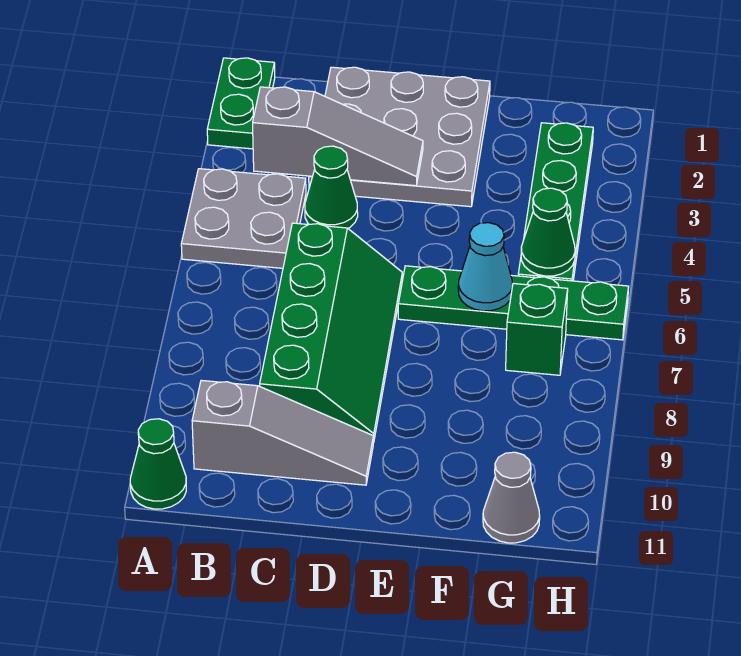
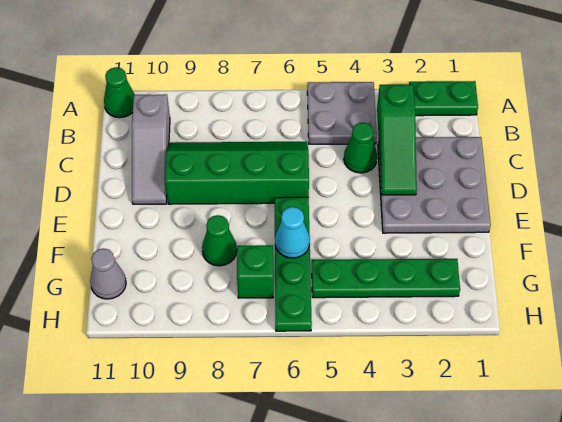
grey 1x3 slope [253,87,423,186] -> green 1x3 slope [377,84,417,195]
green 2x4 slope [260,223,402,442] -> green 2x4 slope turned to [165,142,309,204]
green 1x1 cone [521,188,575,276] -> green 1x1 cone moved to [202,215,237,266]

